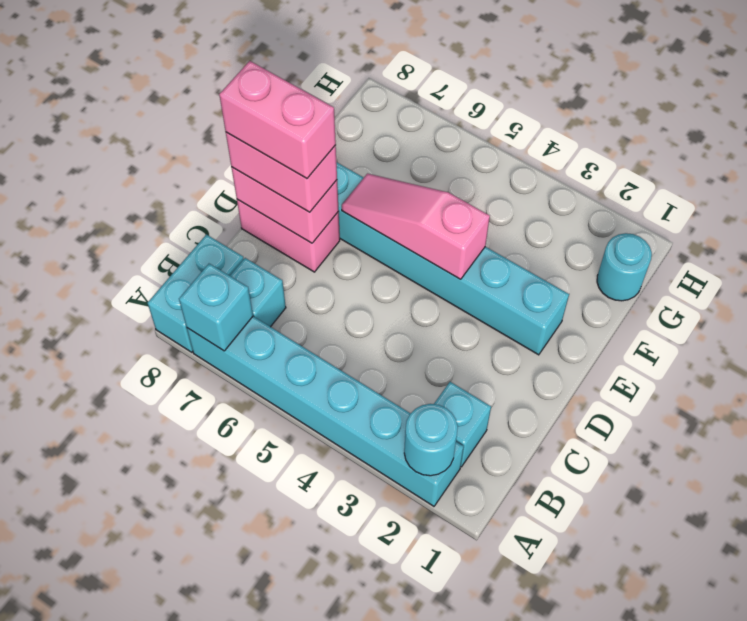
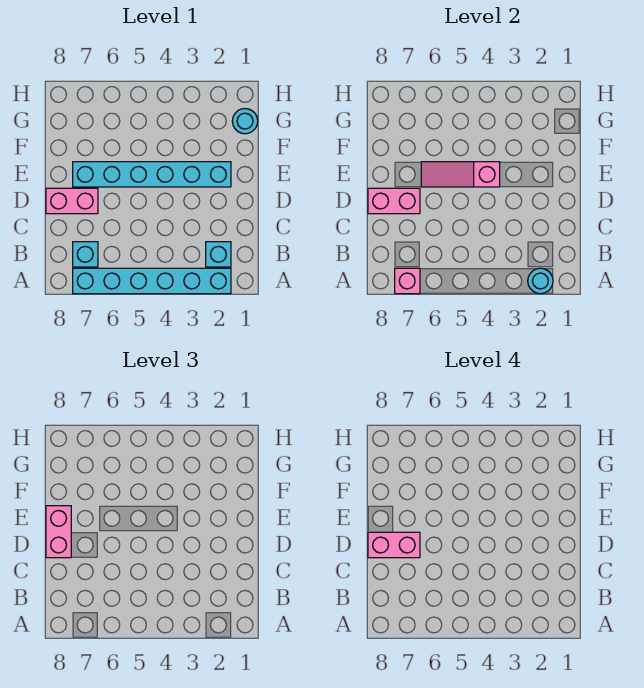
cyan 1x1 brick [179,264,253,351] -> pink 1x1 brick [395,268,420,294]
cyan 1x2 brick [148,235,243,352] -> none
pink 1x2 brick [226,132,337,212] -> pink 1x2 brick turned to [46,506,71,558]

